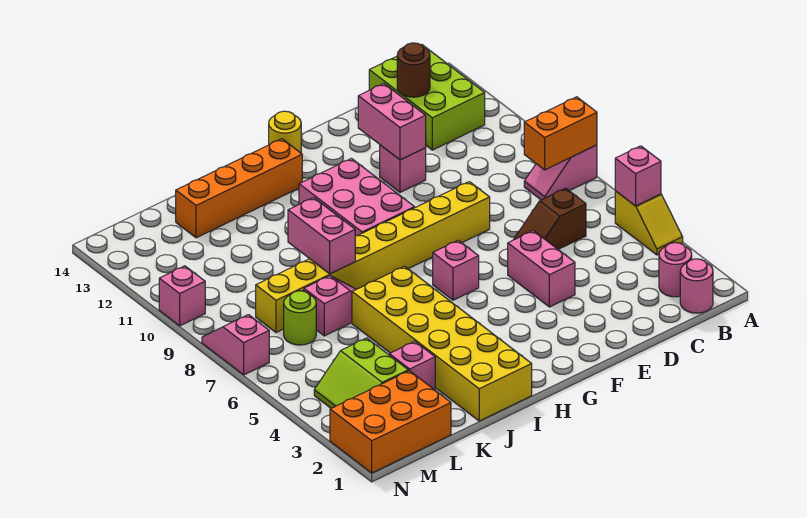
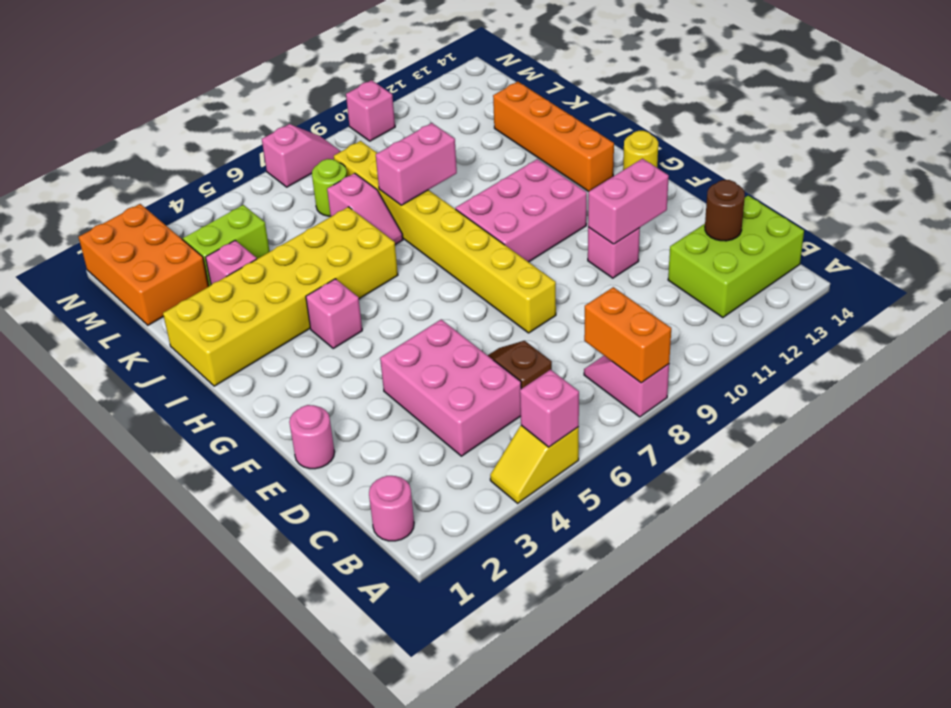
pink 1x1 round brick [659,243,692,297] -> pink 1x1 round brick moved to [289,405,334,469]
pink 1x2 brick [508,231,575,307] -> pink 2x3 brick [380,320,521,456]
pink 1x1 brick [433,240,479,300] -> pink 1x1 brick moved to [306,279,362,348]

